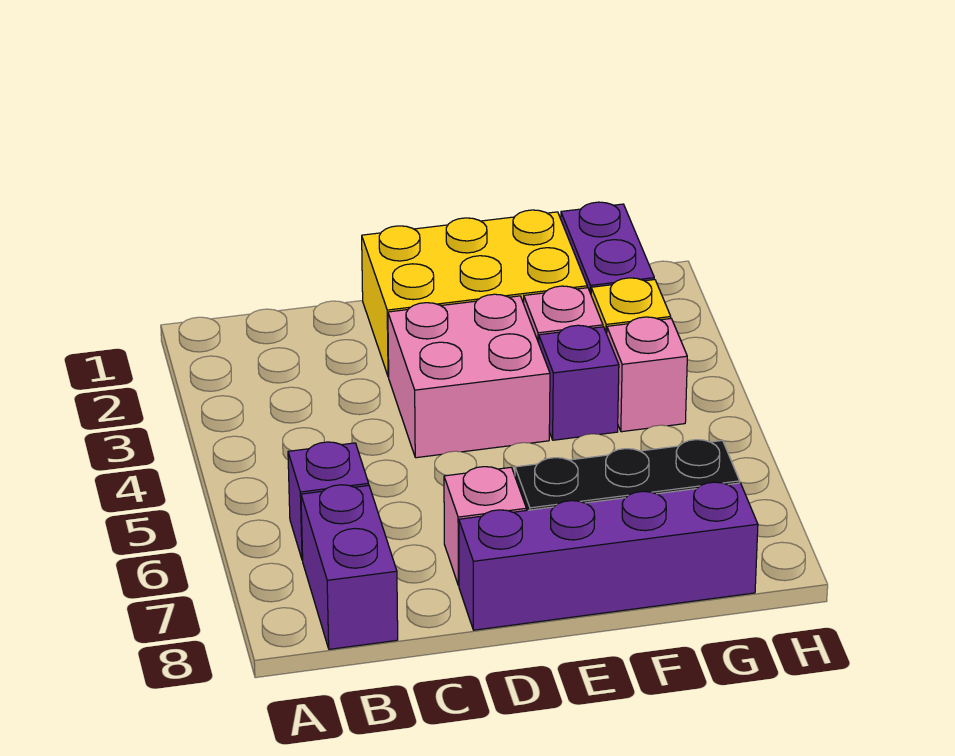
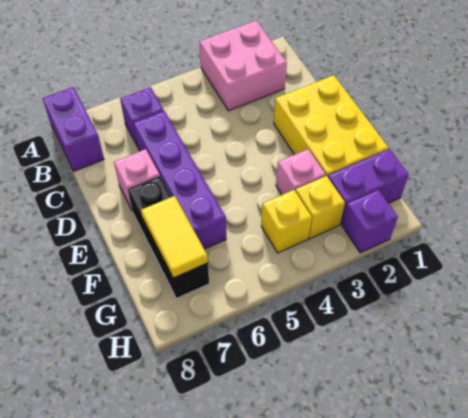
purple 1x2 brick [301,485,398,649] -> purple 1x2 brick turned to [42,87,104,171]
pink 2x2 brick [388,294,550,458] -> pink 2x2 brick moved to [200,20,287,111]
purple 1x4 brick [459,482,758,630] -> purple 1x4 brick moved to [134,111,226,249]
purple 1x1 brick [539,325,619,440] -> purple 1x1 brick moved to [342,190,398,253]
none -> yellow 1x2 tile [141,196,208,278]
pink 1x1 brick [607,317,687,432] -> yellow 1x1 brick [261,190,312,253]

